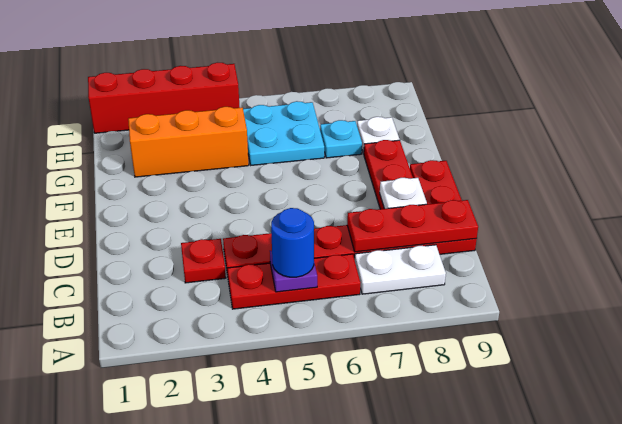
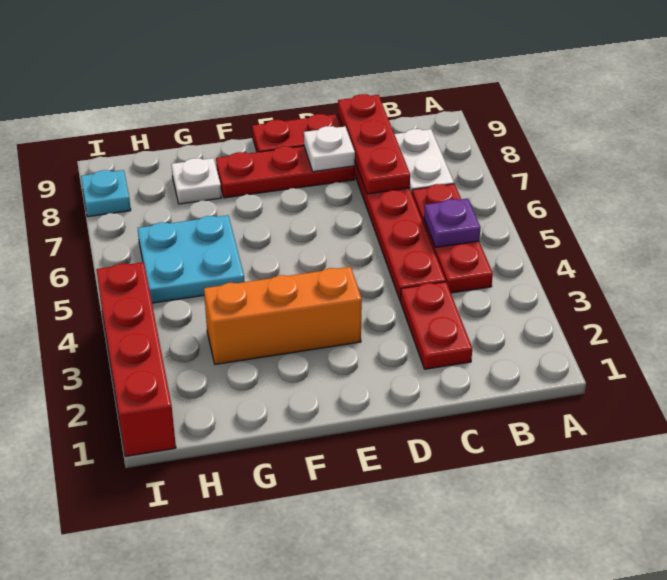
blue 1x1 round brick [271,208,314,277] -> none
red 1x1 plate [181,239,226,283] -> red 1x2 plate [400,282,472,369]
orange 1x3 brick [128,107,249,177] -> orange 1x3 brick turned to [204,267,362,364]
cyan 1x1 plate [320,120,362,158] -> cyan 1x1 plate moved to [81,170,131,217]

